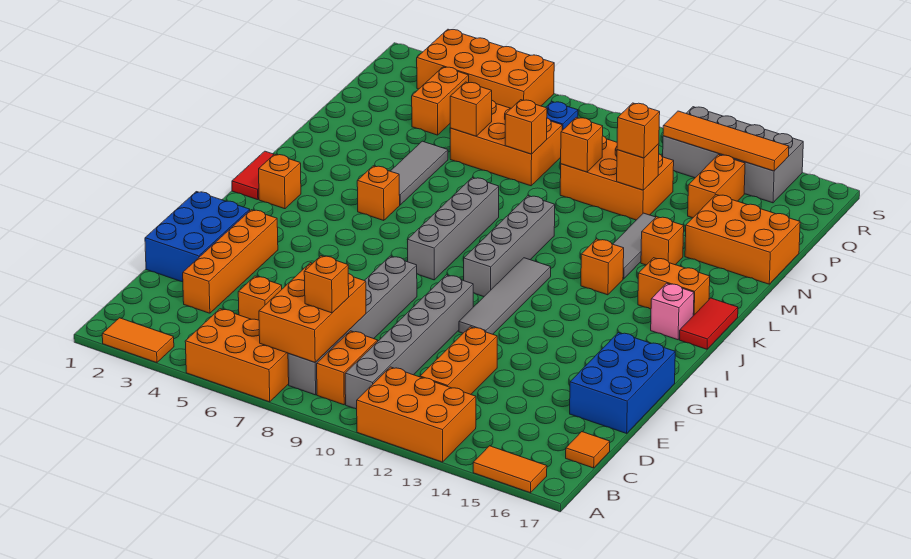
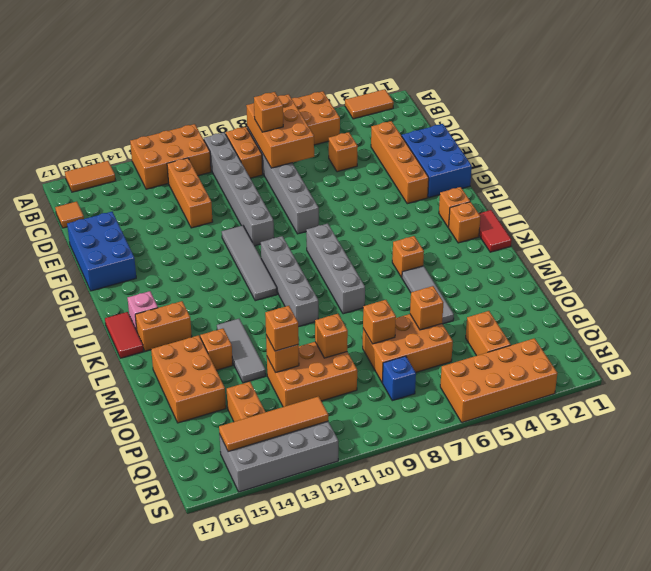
orange 1x1 brick [581,239,624,295] -> orange 1x1 brick moved to [439,187,470,228]
orange 2x3 brick [685,195,800,284] -> orange 2x3 brick turned to [151,335,226,423]

